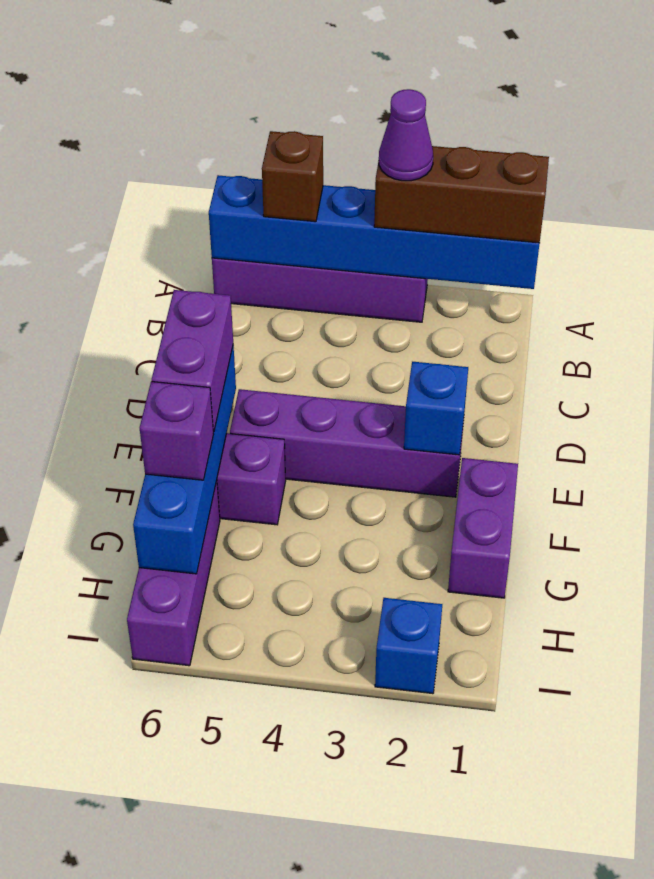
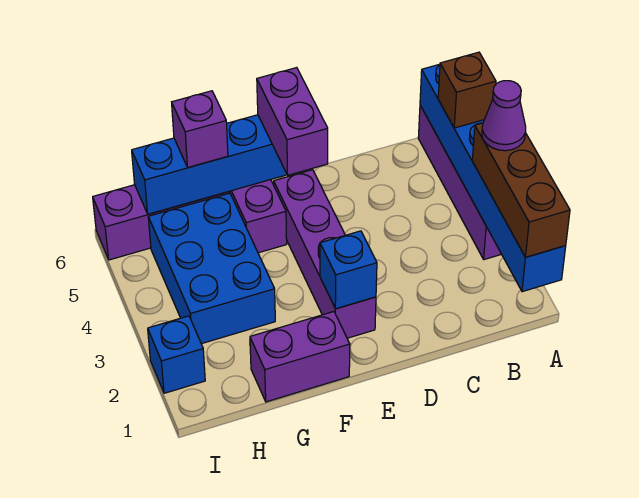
purple 1x2 brick [152,290,233,432] -> purple 1x2 brick turned to [257,68,328,175]
none -> blue 2x3 brick [148,193,275,344]

